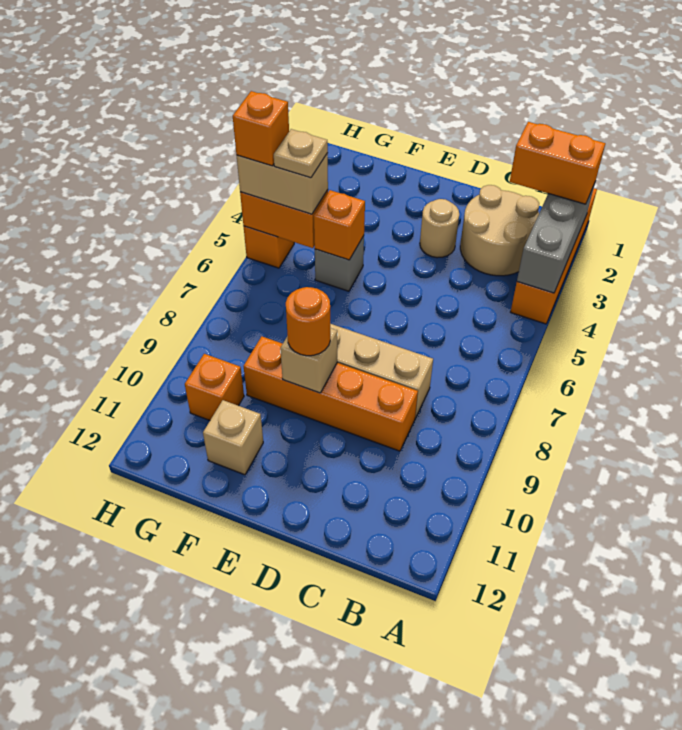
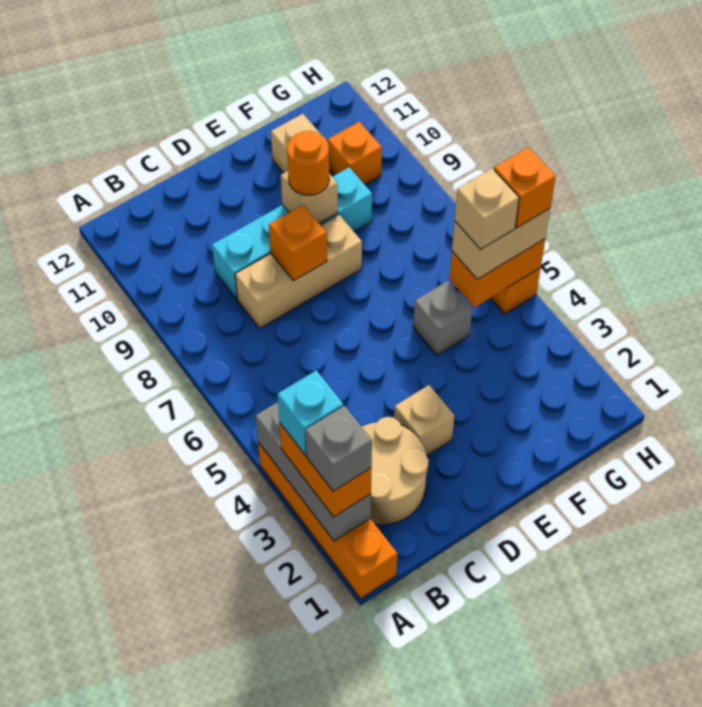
orange 1x2 brick [510,122,605,204] -> orange 1x2 brick turned to [280,423,371,517]
none -> grey 1x1 brick [305,406,372,491]
none -> cyan 1x1 brick [277,370,343,455]
orange 1x4 brick [244,336,418,451] -> cyan 1x4 brick [212,167,372,299]
tan 1x1 round brick [420,199,459,258] -> tan 1x1 brick [394,385,454,456]
orange 1x1 brick [314,190,365,260] -> orange 1x1 brick moved to [269,205,327,281]
tan 1x1 plate [274,129,328,178] -> tan 1x1 brick [455,168,519,250]

